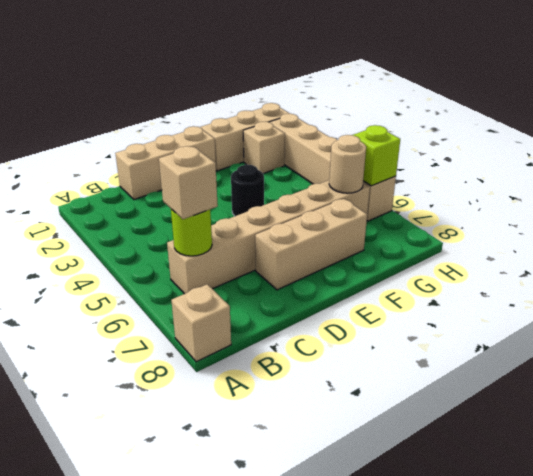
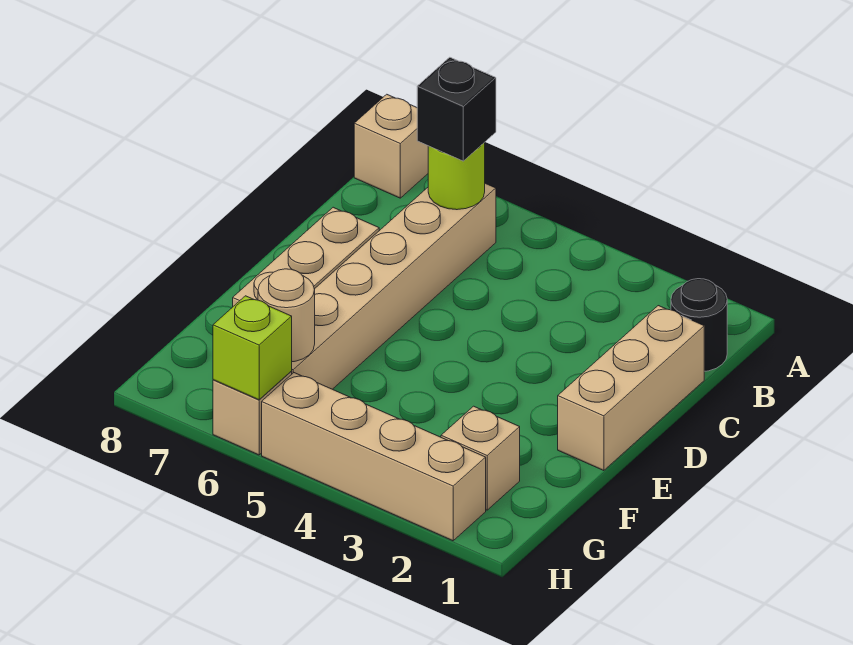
tan 1x1 brick [159,146,218,219] -> black 1x1 brick [417,57,496,161]
black 1x1 round brick [231,165,264,216] -> black 1x1 round brick moved to [671,279,727,371]
tan 1x3 brick [200,103,290,171] -> none

